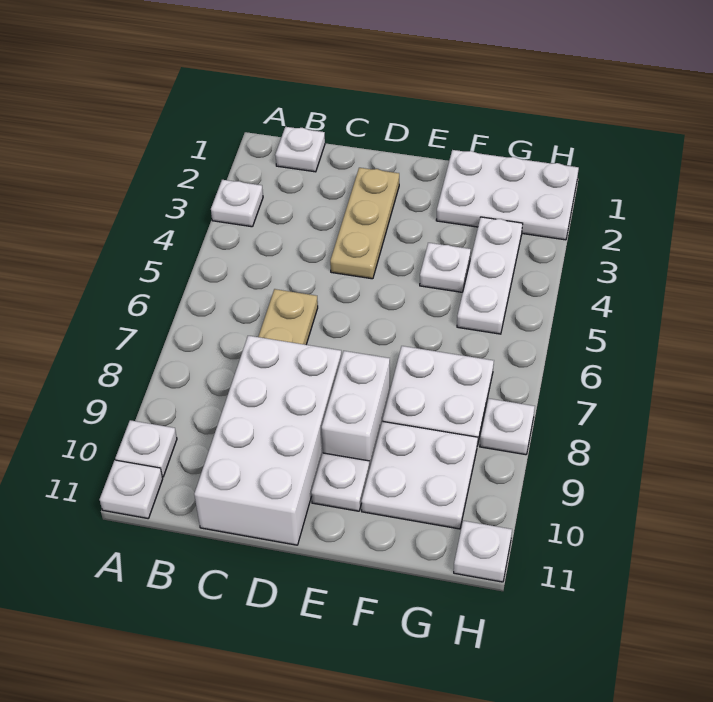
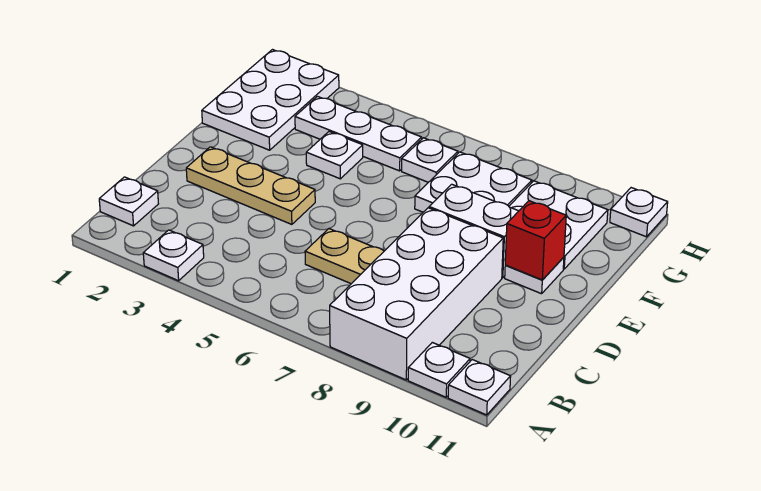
white 2x4 brick [194,336,341,545] -> white 2x4 brick turned to [330,208,503,380]
none -> red 1x1 brick [505,201,566,280]
white 1x1 plate [480,399,535,455] -> white 1x1 plate moved to [402,138,458,182]

